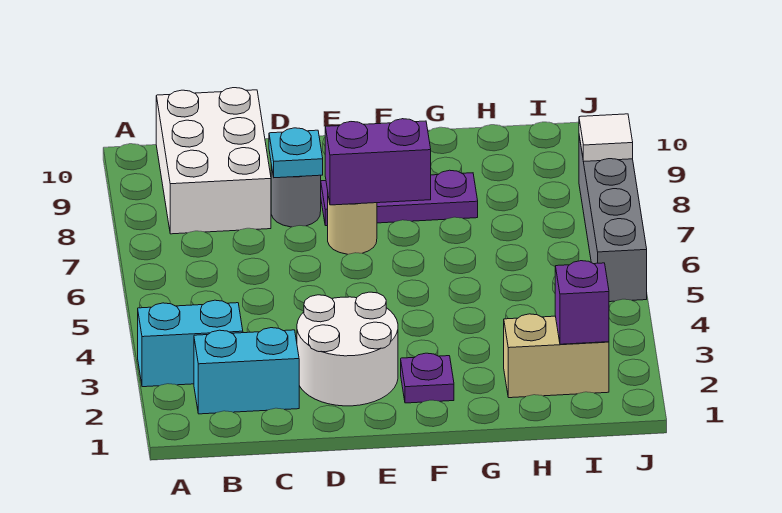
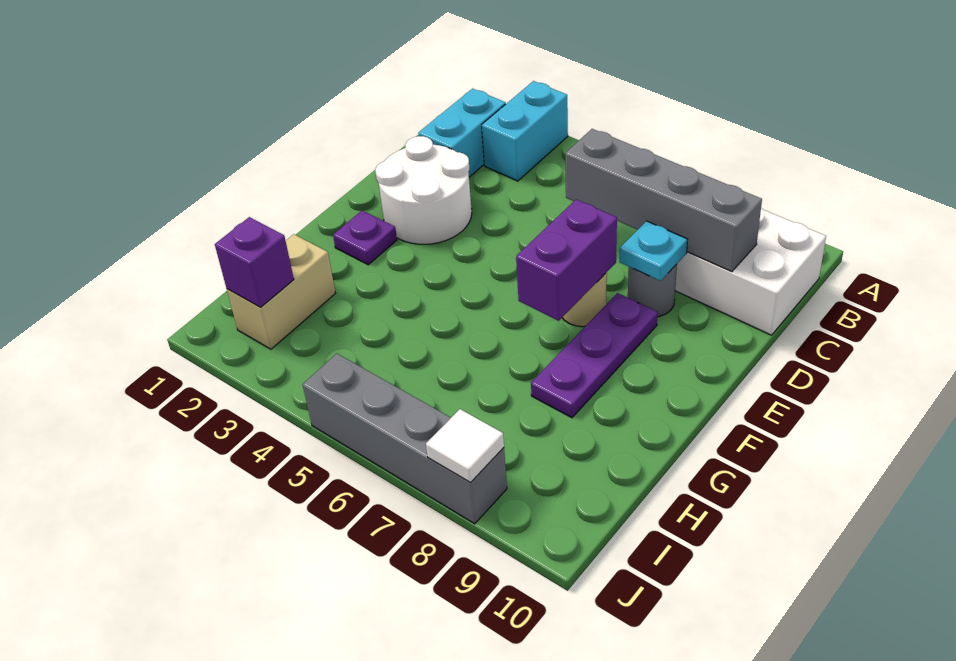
none -> grey 1x4 brick [565,129,762,272]

